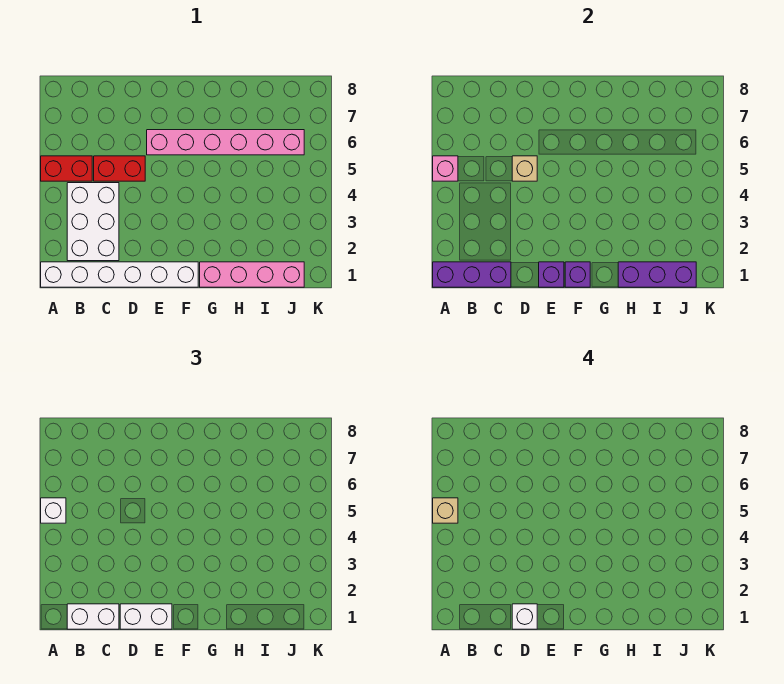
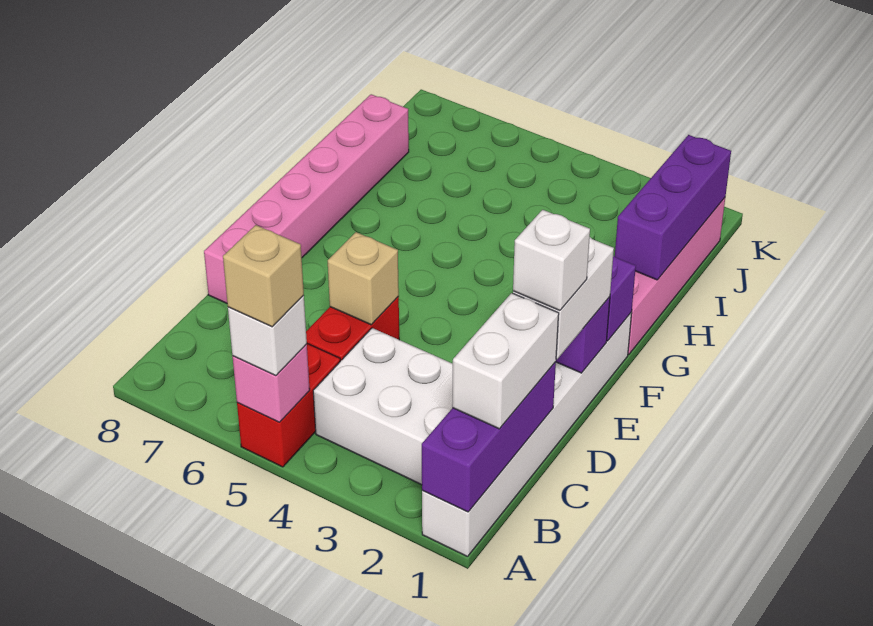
pink 1x6 brick [147,130,304,155] -> pink 1x6 brick moved to [204,94,409,303]

